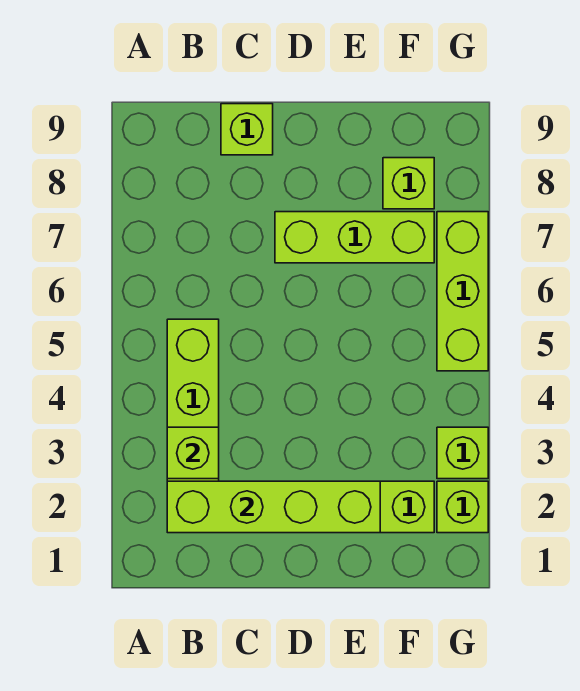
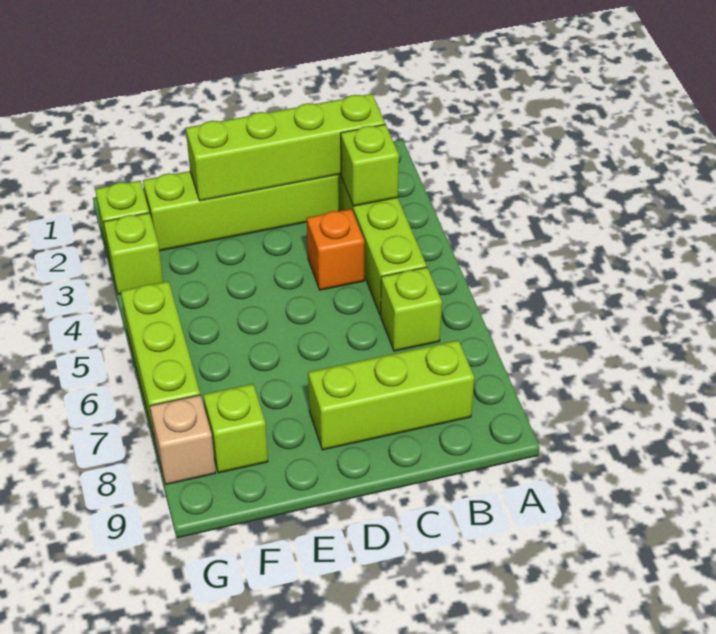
none -> orange 1x1 brick [307,209,364,290]
lime 1x1 brick [221,104,273,155] -> lime 1x1 brick moved to [381,267,442,351]
lime 1x3 brick [275,212,434,263] -> lime 1x3 brick moved to [308,340,474,450]
none -> tan 1x1 brick [150,395,216,484]

